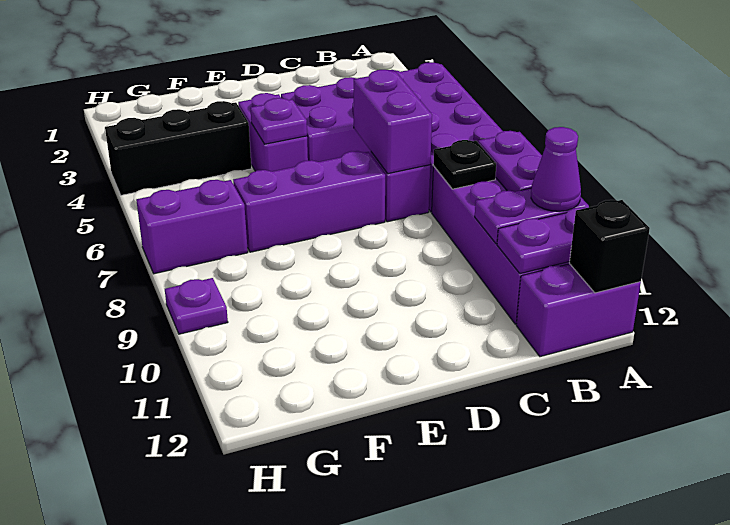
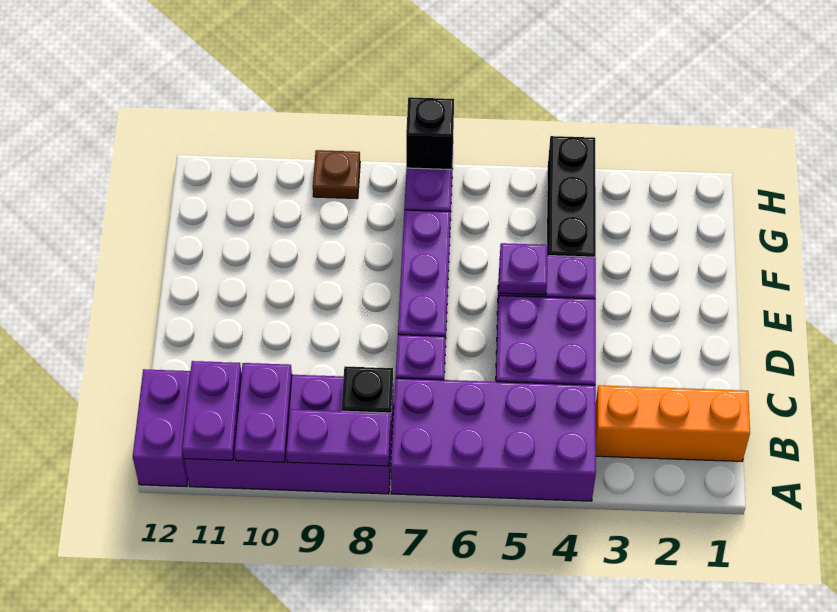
purple 1x1 cone [531,127,581,211] -> none
black 1x1 brick [570,200,650,293] -> black 1x1 brick moved to [406,97,454,170]
none -> orange 1x3 brick [596,385,750,461]
purple 1x2 brick [354,70,432,174] -> none
purple 1x1 plate [165,278,228,334] -> brown 1x1 plate [313,150,360,199]

